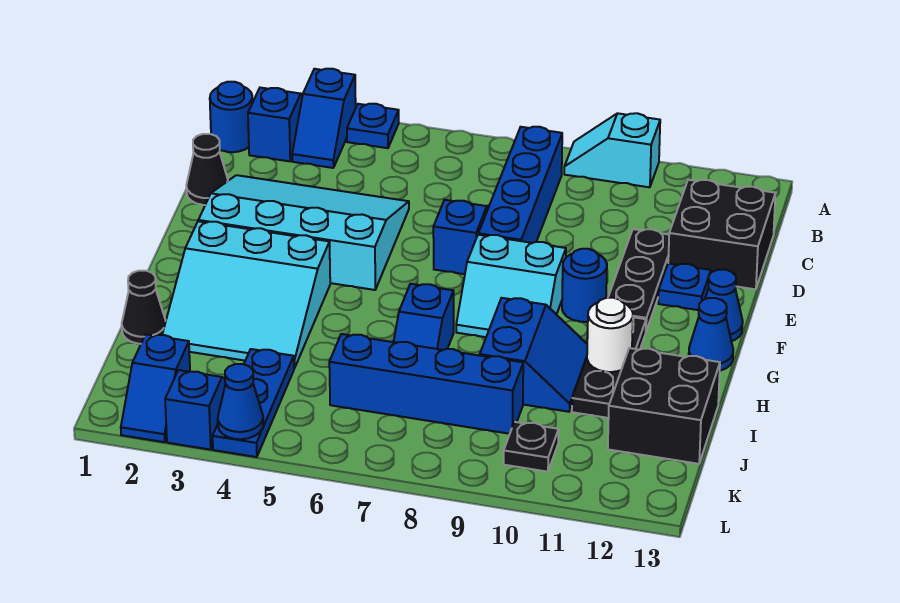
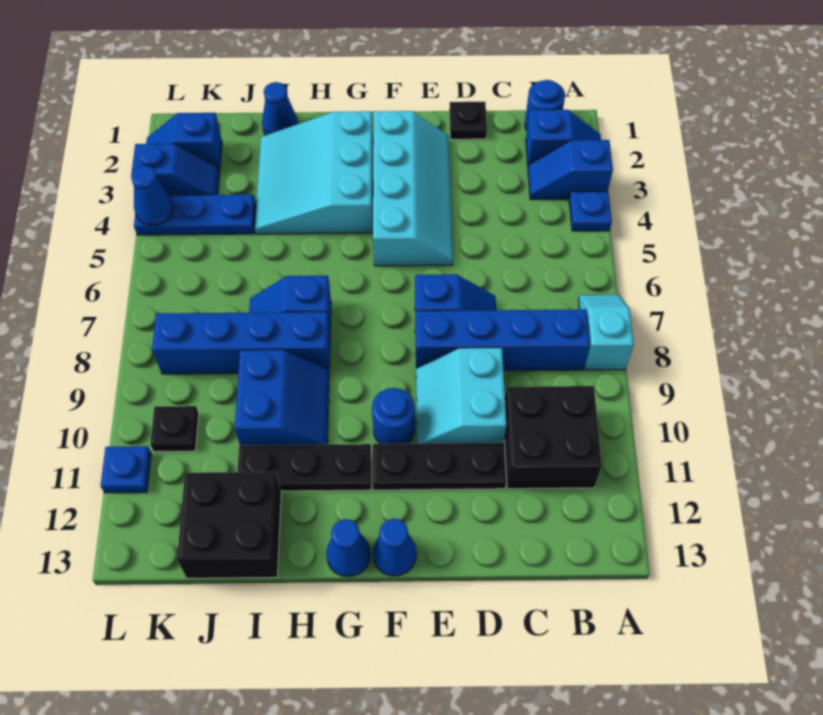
cyan 1x2 slope [564,113,660,187] -> cyan 1x2 slope moved to [579,295,634,370]
black 2x2 brick [668,180,776,289] -> black 2x2 brick moved to [504,386,602,489]
black 1x1 cone [186,134,228,205] -> black 1x1 plate [449,102,487,139]
cyan 3x4 slope [198,175,409,290] -> cyan 2x4 slope [373,111,453,266]
blue 1x1 plate [658,263,711,310] -> blue 1x1 plate moved to [101,446,151,493]
cyan 2x2 slope [456,235,566,337] -> cyan 2x2 slope moved to [416,348,507,444]
blue 2x2 slope [480,298,587,412] -> blue 2x2 slope turned to [235,350,329,445]
white 1x1 round brick [587,298,633,372] -> none
black 1x1 cone [122,271,166,344] -> blue 1x1 cone [262,82,298,135]
blue 1x4 brick [329,334,523,434] -> blue 1x4 brick turned to [152,312,330,374]

